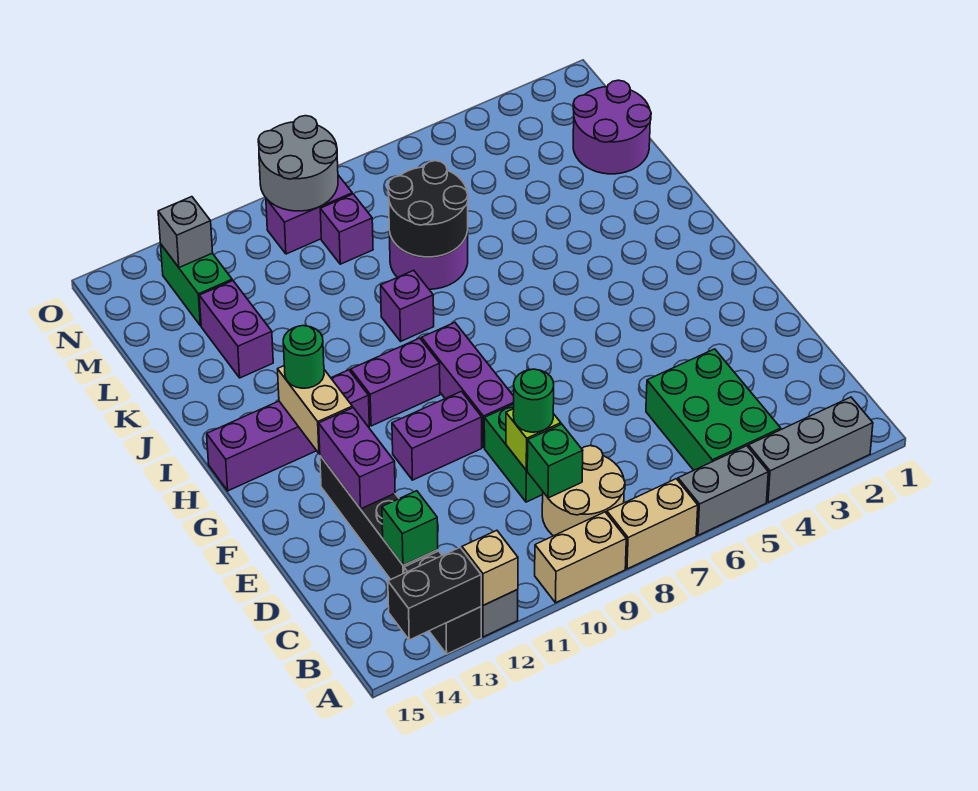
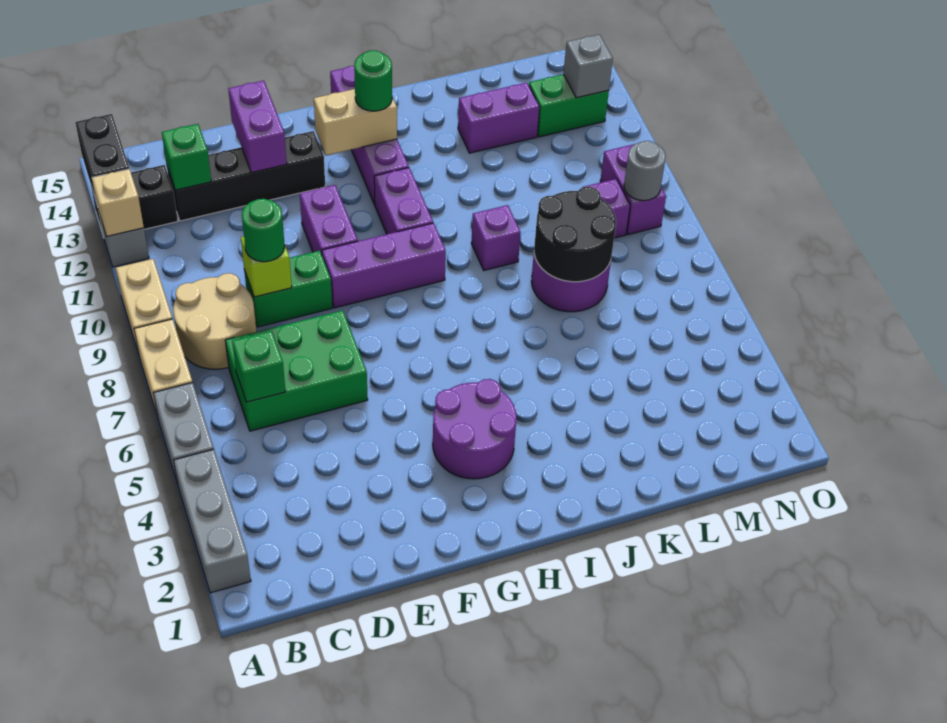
green 2x3 brick [646,349,781,470] -> green 2x3 brick moved to [225,310,368,431]
green 1x1 brick [527,424,583,498] -> green 1x1 brick moved to [232,331,286,402]
purple 1x2 brick [319,408,395,509] -> purple 1x2 brick turned to [228,81,287,173]
purple 2x2 round brick [573,80,651,174] -> purple 2x2 round brick moved to [433,379,517,479]
grey 2x2 round brick [258,116,338,211] -> grey 1x1 round brick [624,141,666,201]

